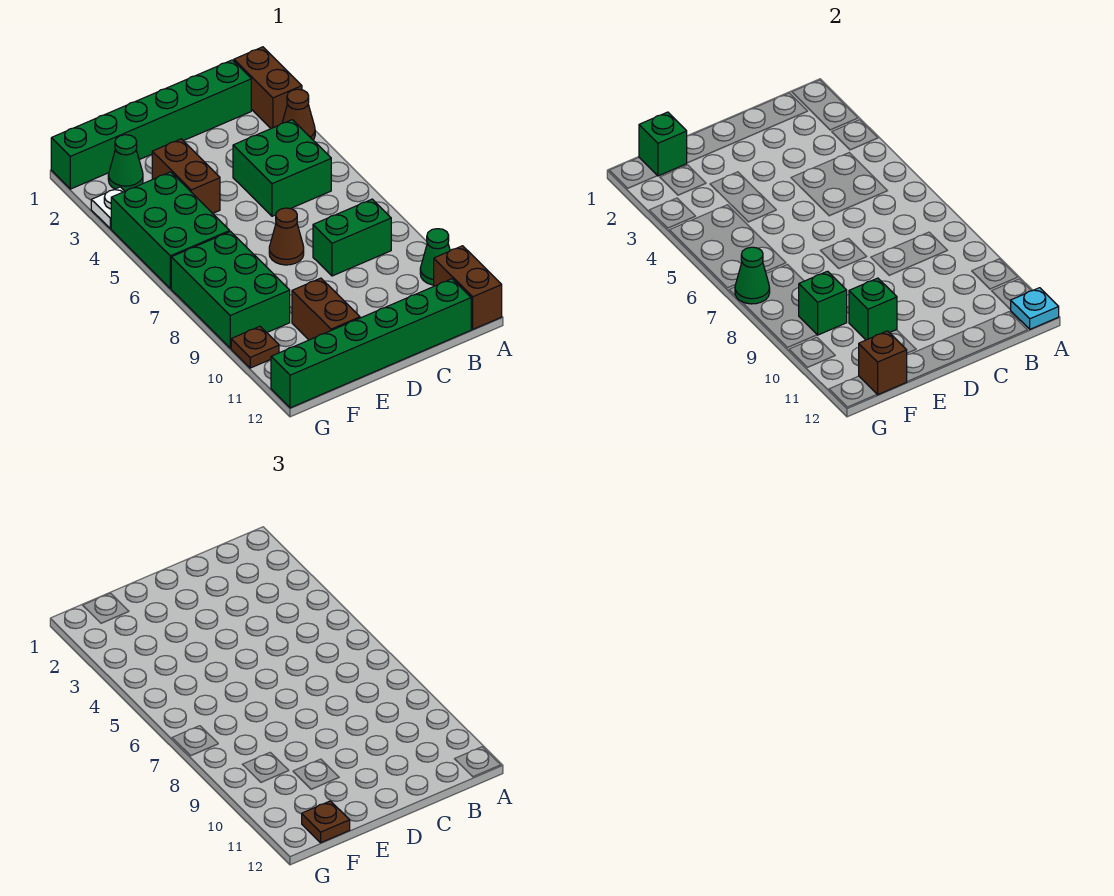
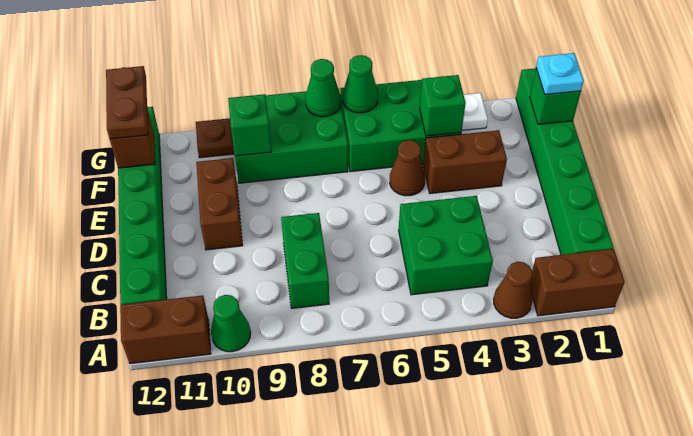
cyan 1x1 plate [1011,288,1059,329] -> cyan 1x1 plate moved to [536,53,584,95]
brown 1x1 cone [269,208,304,265] -> brown 1x1 cone moved to [390,140,425,196]
brown 1x2 brick [292,278,360,340] -> brown 1x2 brick turned to [196,158,243,250]
green 1x1 brick [849,278,897,340] -> green 1x1 brick moved to [420,75,466,136]
green 1x1 cone [108,135,143,191] -> green 1x1 cone moved to [343,55,378,113]
brown 1x1 plate [302,801,350,843] -> brown 1x2 plate [106,66,148,139]

